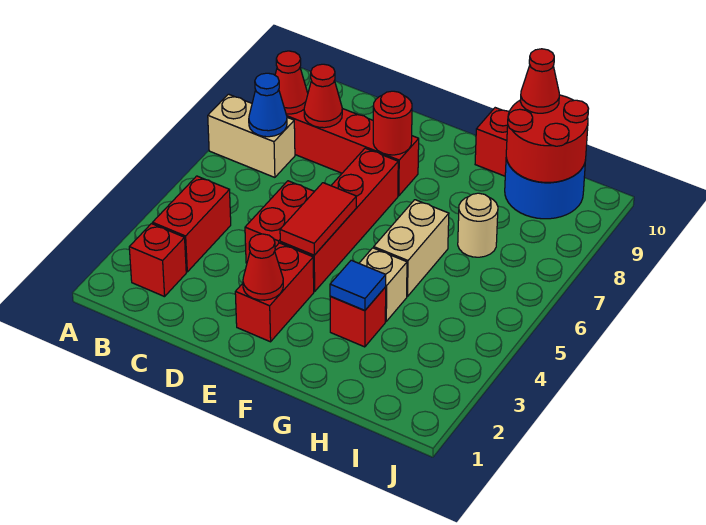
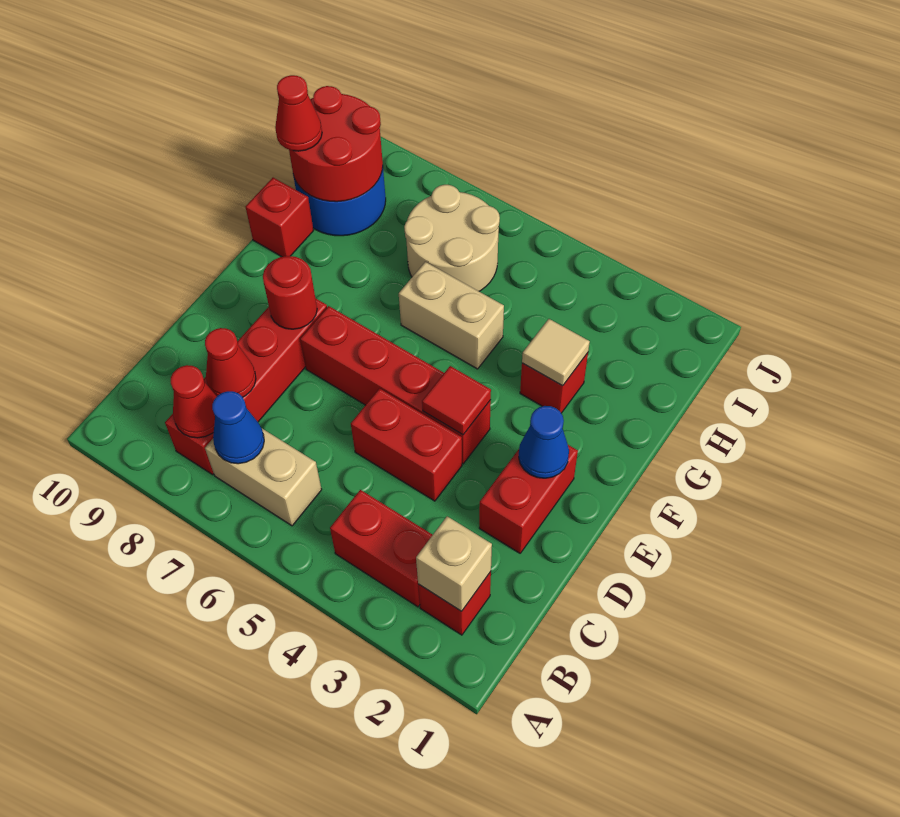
tan 1x2 brick [208,94,295,177] -> tan 1x2 brick turned to [205,429,322,526]
red 1x2 brick [235,243,314,342] -> red 1x2 brick turned to [479,445,578,553]
red 1x1 cone [243,234,283,300] -> blue 1x1 cone [519,406,569,478]
red 1x2 tile [280,183,356,255] -> red 1x1 tile [422,366,491,435]
blue 1x1 tile [330,260,386,311] -> tan 1x1 tile [522,319,590,386]
tan 1x1 brick [359,248,407,321] -> tan 1x1 brick moved to [416,516,492,611]
tan 1x1 round brick [458,193,498,257] -> tan 2x2 round brick [404,185,500,291]

